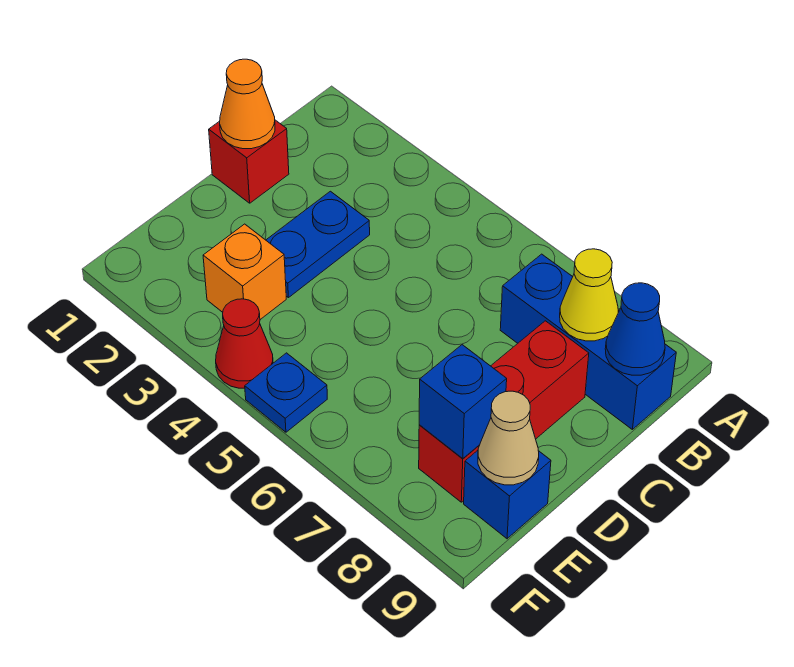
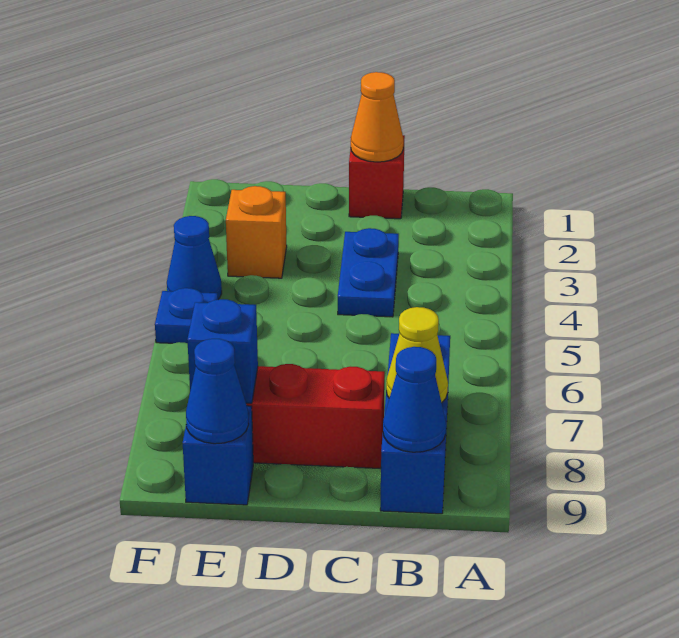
blue 1x2 plate [266,191,370,298] -> blue 1x2 plate turned to [338,228,399,317]
tan 1x1 cone [478,391,539,485] -> blue 1x1 cone [186,339,249,444]
red 1x1 cone [216,299,273,388] -> blue 1x1 cone [167,216,222,299]

